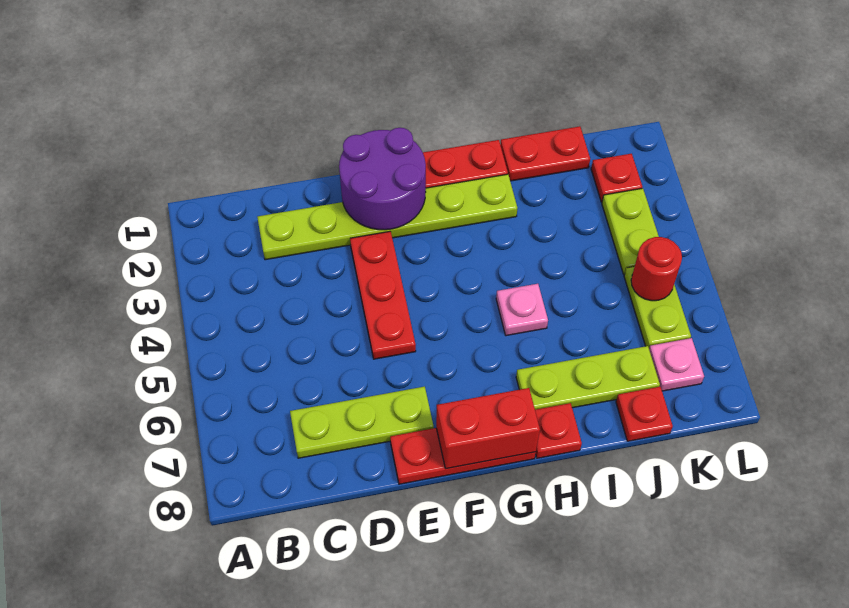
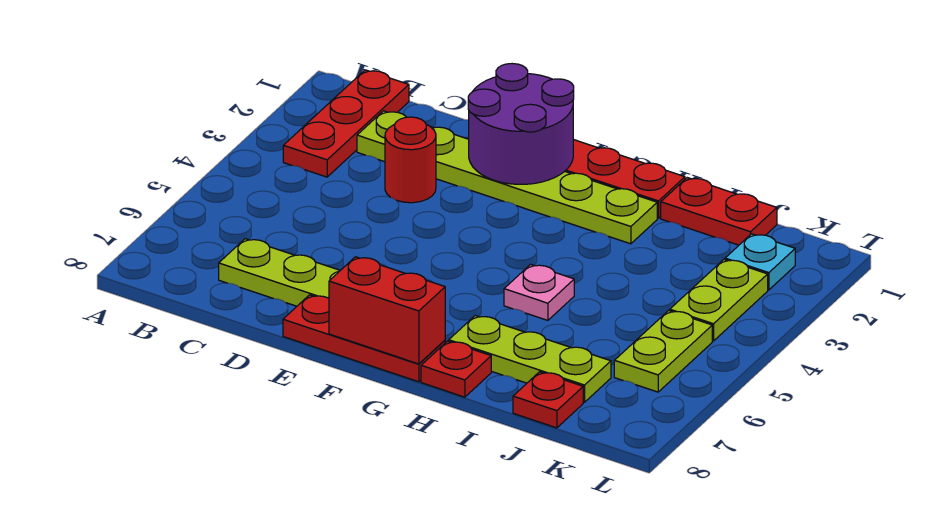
red 1x3 plate [350,231,416,359] -> red 1x3 plate moved to [283,70,409,177]
red 1x1 plate [591,154,642,202] -> cyan 1x1 plate [725,234,795,290]
red 1x1 round brick [631,237,682,301] -> red 1x1 round brick moved to [385,117,436,203]
pink 1x1 plate [649,338,704,391] -> none

